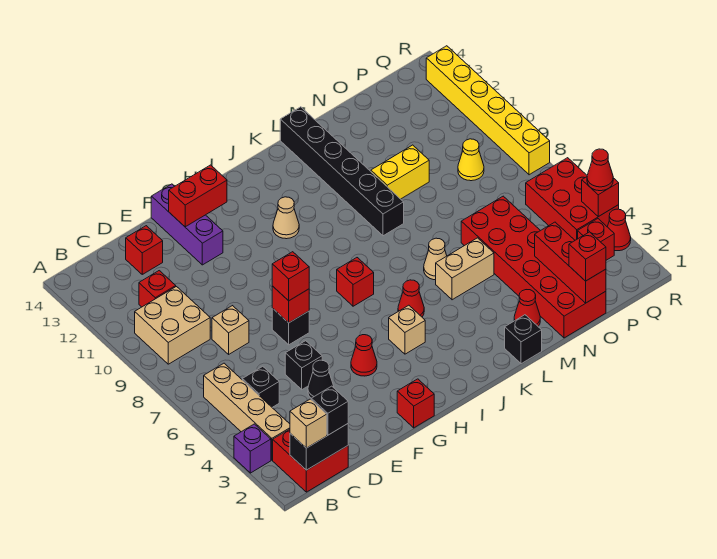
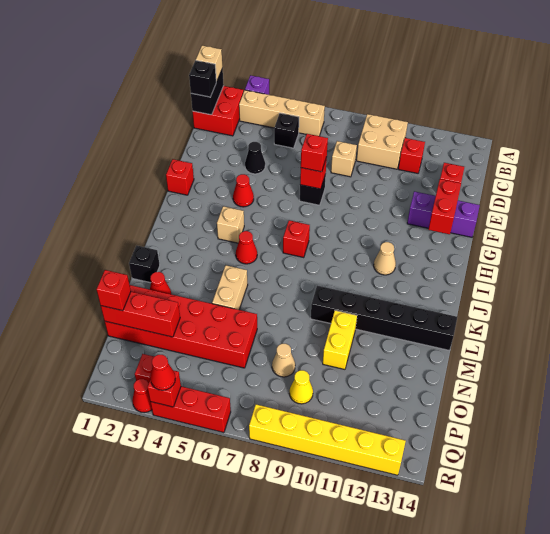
black 1x1 brick [285,341,322,390] -> none
tan 1x1 cone [424,238,447,280] -> tan 1x1 cone moved to [272,344,295,377]
red 2x3 brick [526,158,619,240] -> red 1x3 brick [151,386,231,433]

